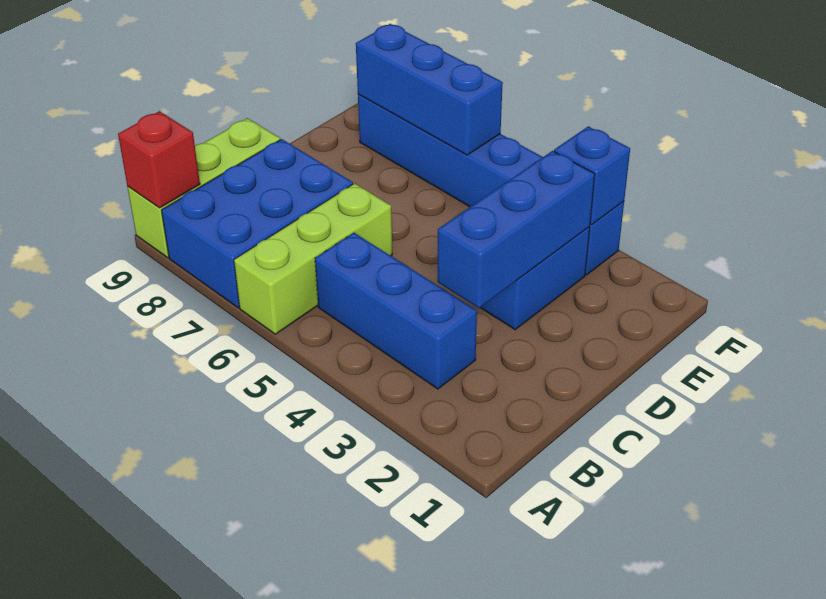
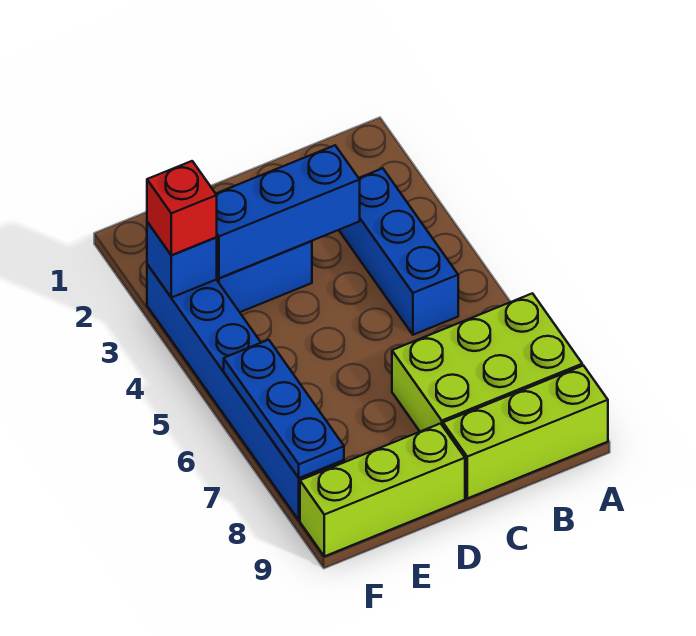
lime 1x3 brick [234,183,392,334] -> lime 1x3 brick moved to [300,424,465,556]
blue 2x3 brick [162,139,353,308] -> lime 2x3 brick [392,293,582,432]
red 1x1 brick [118,111,200,208] -> red 1x1 brick moved to [147,161,217,255]
blue 1x3 brick [356,24,503,155] -> blue 1x3 plate [224,340,344,478]

